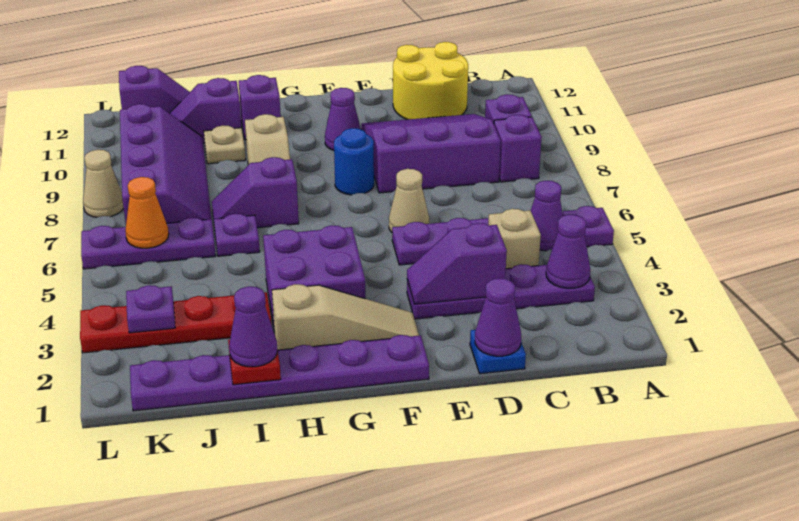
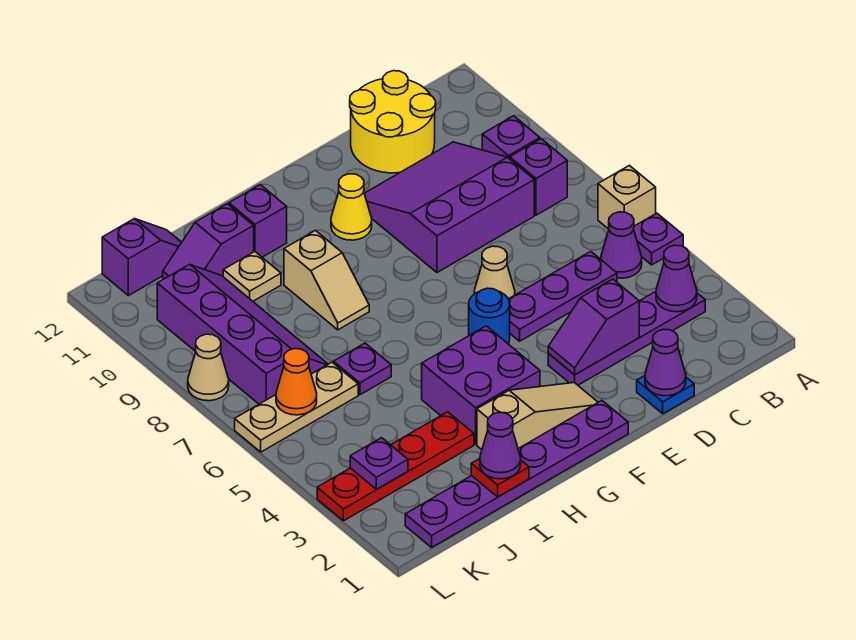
tan 1x1 brick [488,209,541,269] -> tan 1x1 brick moved to [598,165,656,229]
blue 1x1 round brick [334,128,374,195] -> blue 1x1 round brick moved to [469,288,510,344]
purple 1x1 cone [325,88,361,150] -> yellow 1x1 cone [331,174,372,240]
purple 1x2 slope [212,157,299,228] -> none
purple 1x3 plate [81,218,216,269] -> tan 1x3 plate [235,362,358,452]

